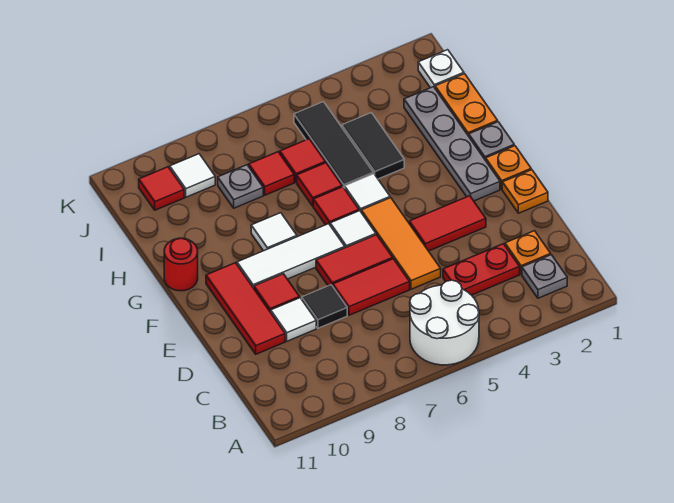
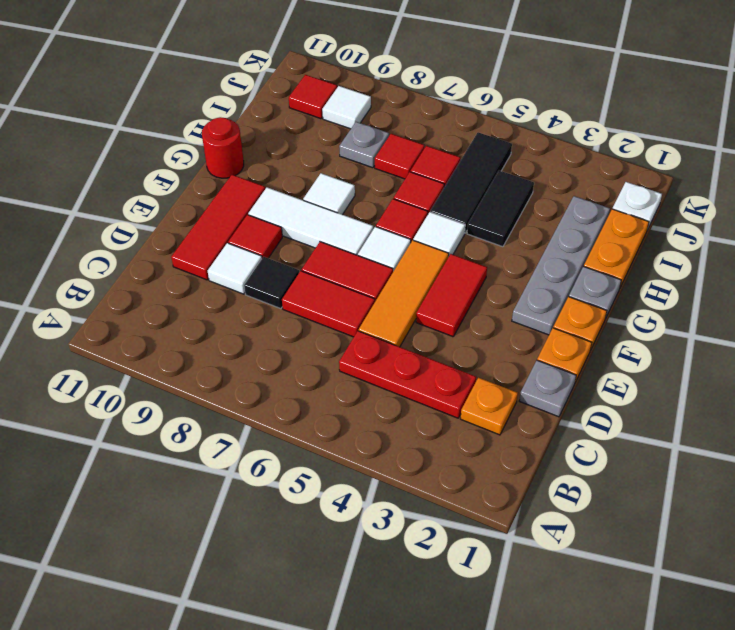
white 2x2 round brick [410,280,479,365] -> none
grey 1x1 plate [522,255,567,298] -> grey 1x1 plate moved to [519,360,576,417]
red 1x2 plate [443,244,520,295] -> red 1x3 plate [339,331,476,418]
red 1x2 tile [409,196,486,251] -> red 1x2 tile turned to [416,254,487,337]

